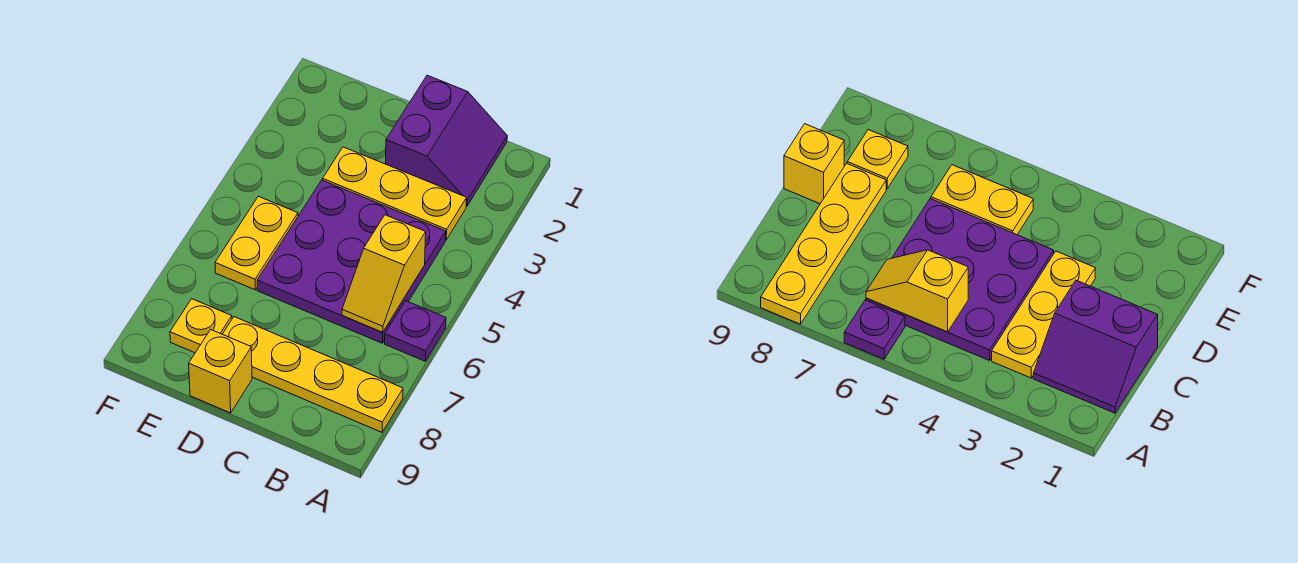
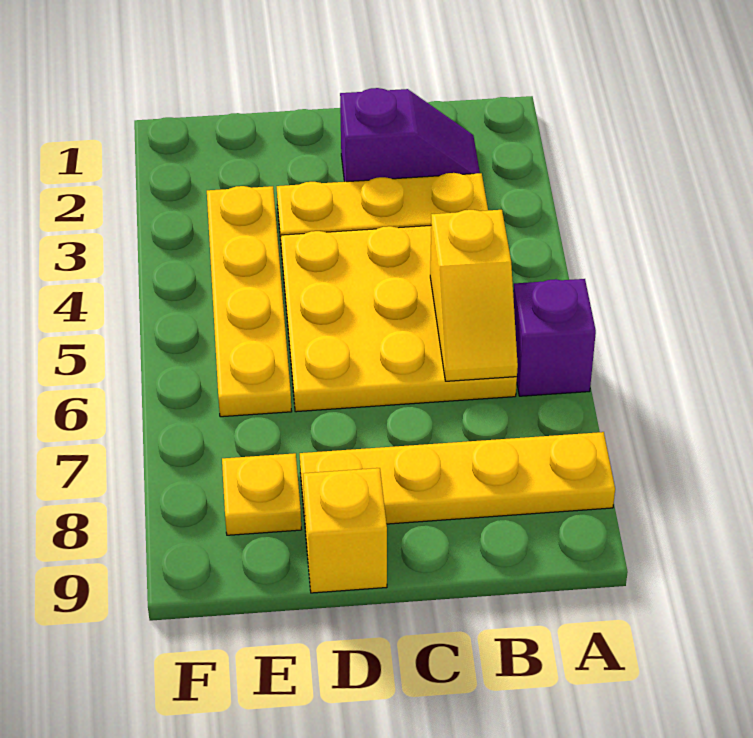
purple 1x1 plate [385,301,446,361] -> purple 1x1 brick [513,279,596,396]
purple 2x2 slope [386,75,507,206] -> purple 1x2 slope [340,88,480,182]
purple 3x3 plate [257,180,446,343] -> yellow 3x3 plate [281,226,517,412]
yellow 1x2 plate [215,196,298,290] -> yellow 1x4 plate [207,186,292,417]

